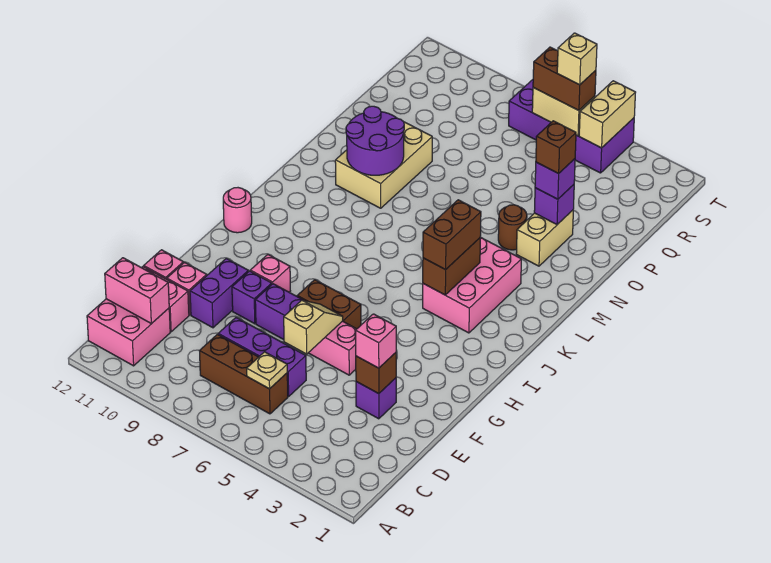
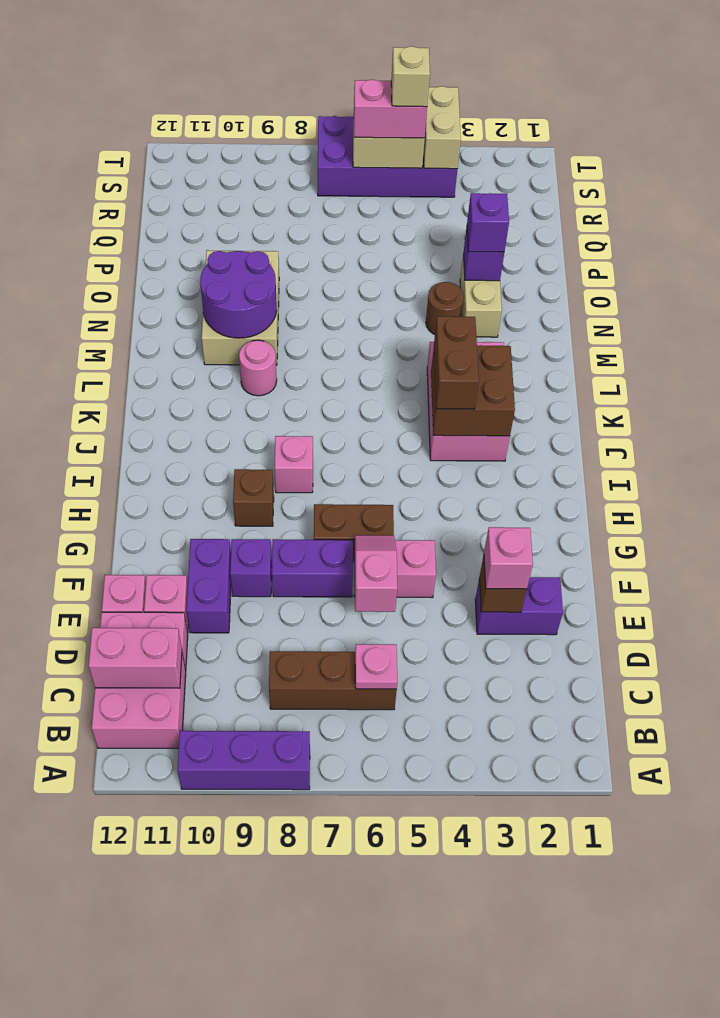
tan 1x1 plate [247,352,287,389] -> pink 1x1 plate [355,644,397,689]
purple 1x3 brick [218,318,306,397] -> purple 1x3 brick moved to [178,731,310,790]
purple 1x1 brick [356,378,396,419] -> purple 1x2 brick [475,577,563,635]
tan 1x2 slope [284,300,343,354] -> pink 1x2 slope [355,535,397,612]
pink 1x1 brick [250,254,290,292] -> pink 1x1 brick moved to [275,436,313,493]
pink 1x1 round brick [223,188,252,233] -> pink 1x1 round brick moved to [239,340,277,396]
brown 1x2 brick [423,238,480,295] -> brown 2x2 brick [431,346,515,436]
brown 1x1 brick [536,121,576,174] -> brown 1x1 brick moved to [233,469,274,526]
brown 1x2 brick [533,47,596,110] -> pink 1x2 brick [354,80,427,138]

